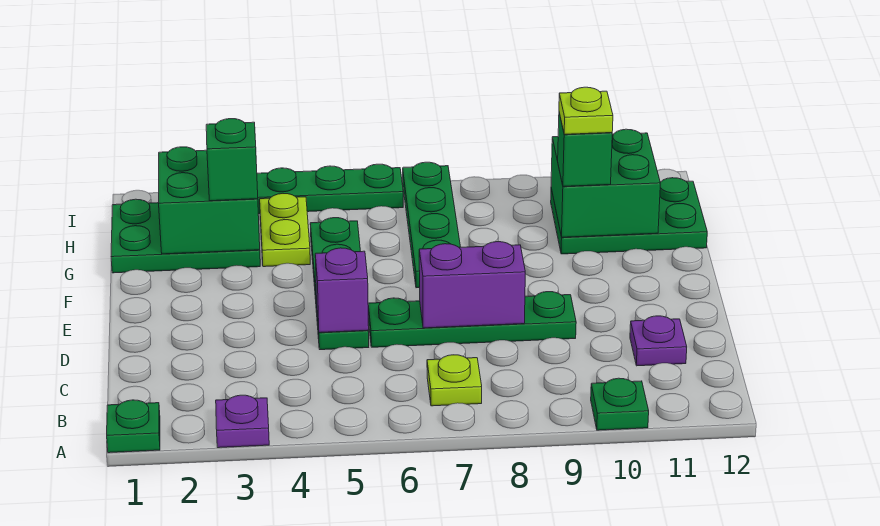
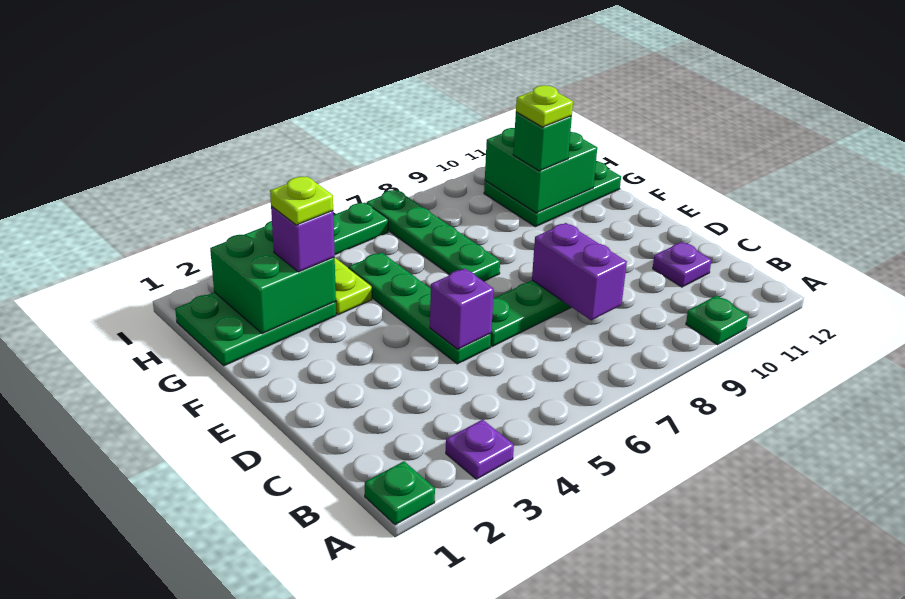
lime 1x1 plate [427,355,482,406] -> lime 1x1 plate moved to [270,177,333,225]
purple 1x2 brick [419,242,525,328] -> purple 1x2 brick turned to [532,223,627,320]
green 1x1 brick [206,119,258,201] -> purple 1x1 brick [271,206,335,272]

